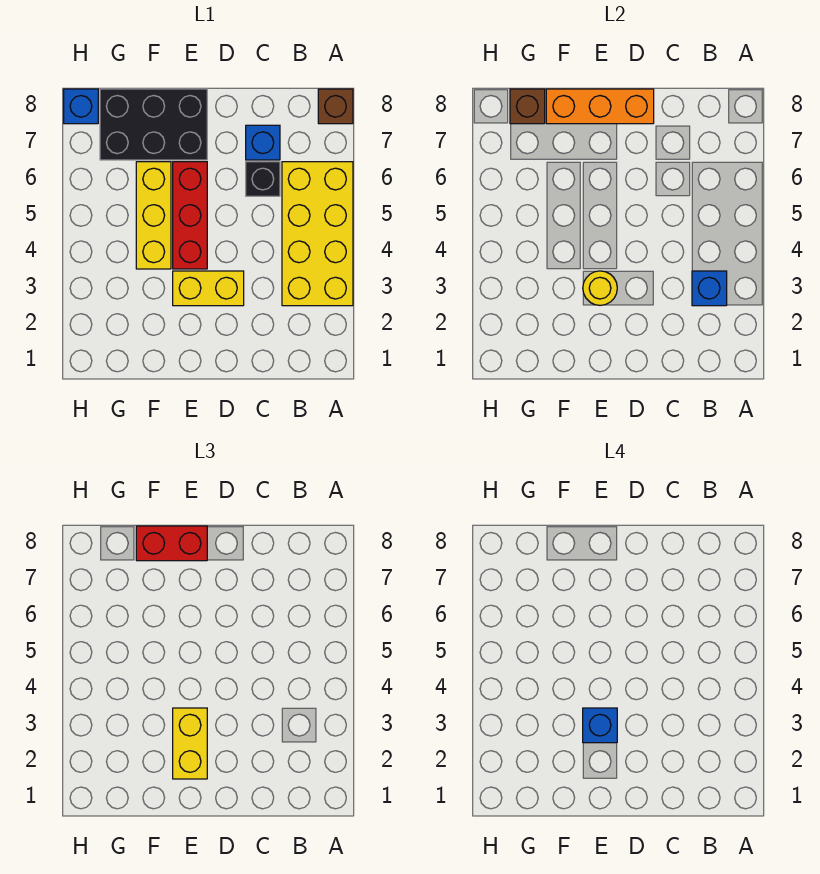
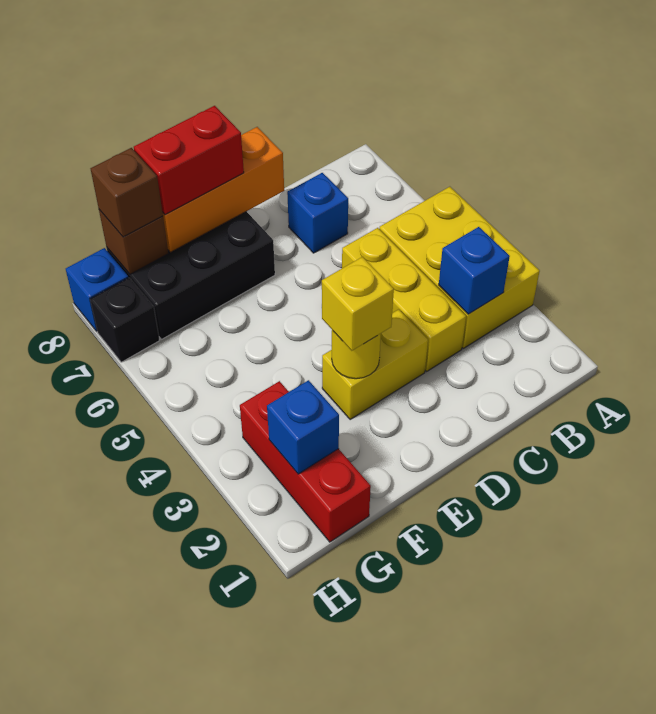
yellow 2x4 brick [282,162,353,306] -> yellow 2x3 brick [379,187,540,348]
brown 1x1 brick [318,89,353,124] -> brown 1x1 brick moved to [90,148,163,237]
black 1x1 brick [246,162,280,196] -> black 1x1 brick moved to [90,278,160,362]
yellow 1x2 brick [173,708,207,779] -> yellow 1x1 brick [322,257,394,351]
blue 1x1 brick [583,708,617,743] -> blue 1x1 brick moved to [267,380,339,474]
red 1x3 brick [173,162,207,269] -> red 1x3 brick moved to [240,381,371,542]
yellow 1x3 brick [136,162,171,269] -> yellow 1x3 brick moved to [342,228,466,371]

